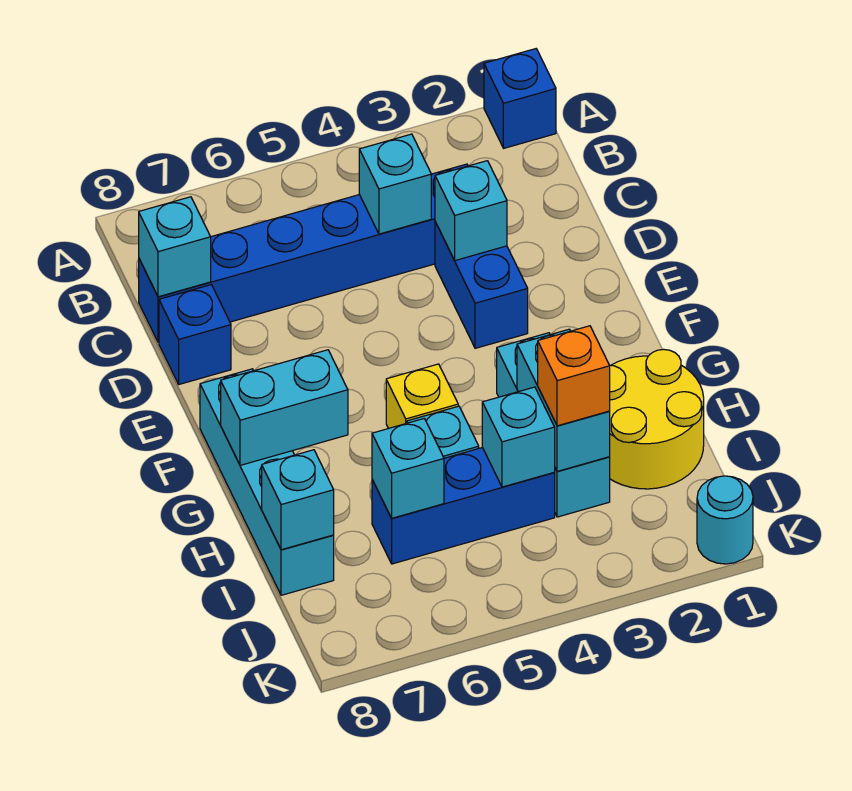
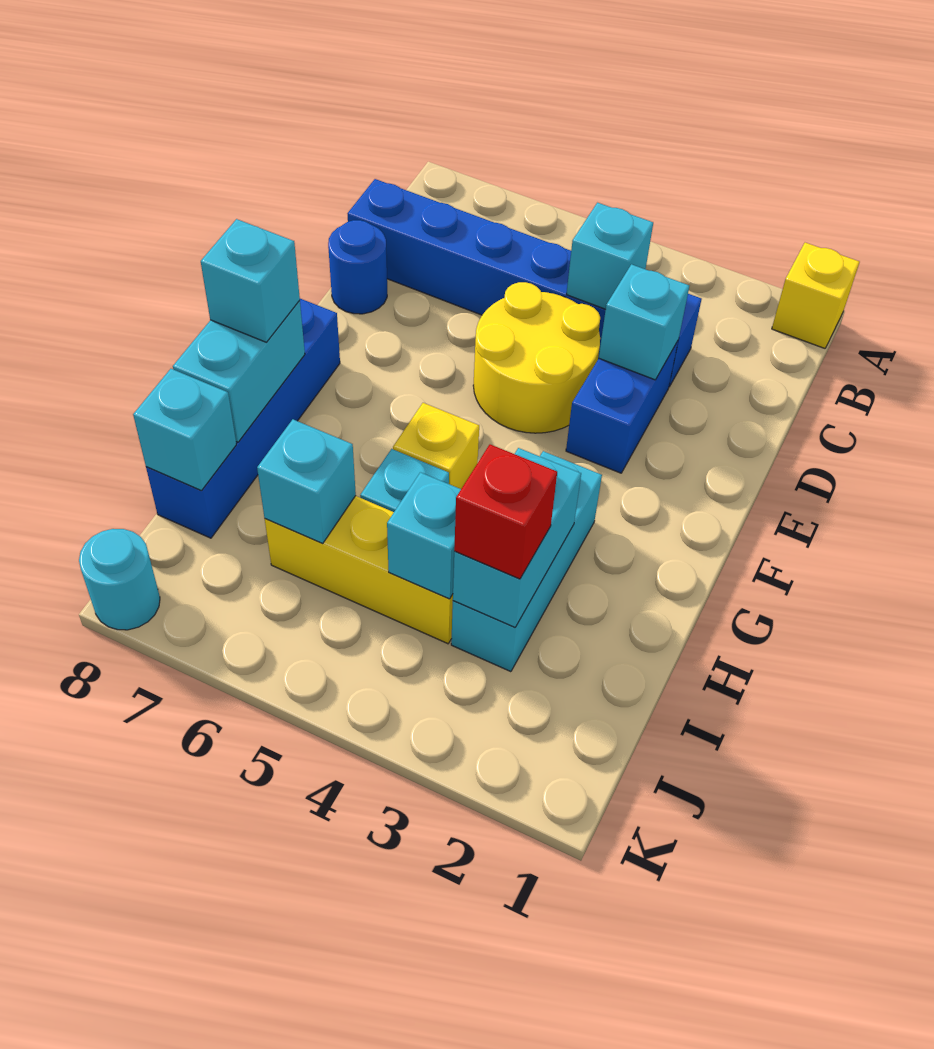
blue 1x1 brick [484,49,556,148] -> yellow 1x1 brick [772,243,859,348]
cyan 1x1 brick [139,197,211,297] -> cyan 1x1 brick moved to [201,219,300,342]
blue 1x1 brick [159,285,231,384] -> blue 1x1 round brick [328,220,387,314]
cyan 1x4 brick [200,369,334,595] -> blue 1x4 brick [146,299,340,538]
cyan 1x2 brick [221,350,348,465] -> cyan 1x2 brick turned to [173,301,305,442]
yellow 2x2 round brick [610,349,704,489] -> yellow 2x2 round brick moved to [473,282,600,433]
orange 1x1 brick [538,326,610,426] -> red 1x1 brick [454,444,557,579]
blue 1x3 brick [372,448,555,564] -> yellow 1x3 brick [265,496,453,644]
cyan 1x1 round brick [697,476,753,564] -> cyan 1x1 round brick moved to [79,529,160,630]

